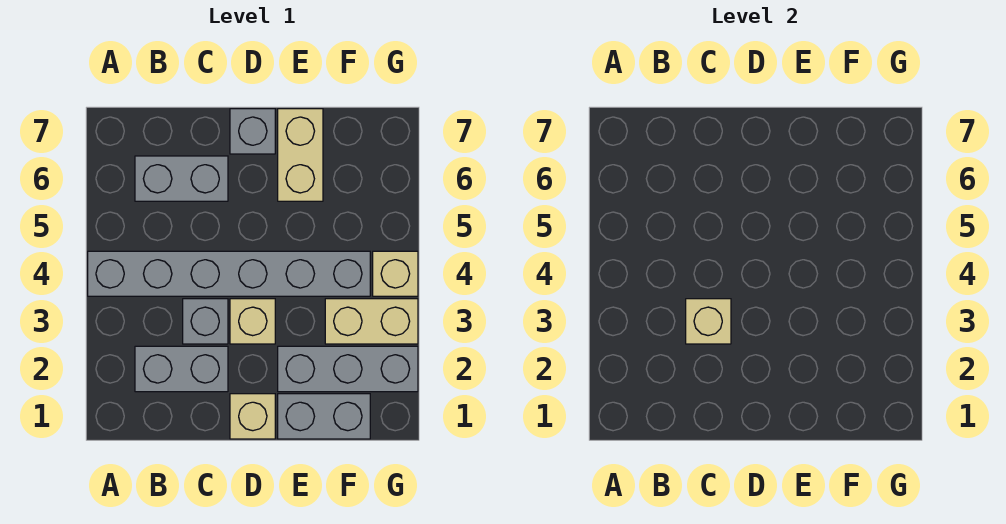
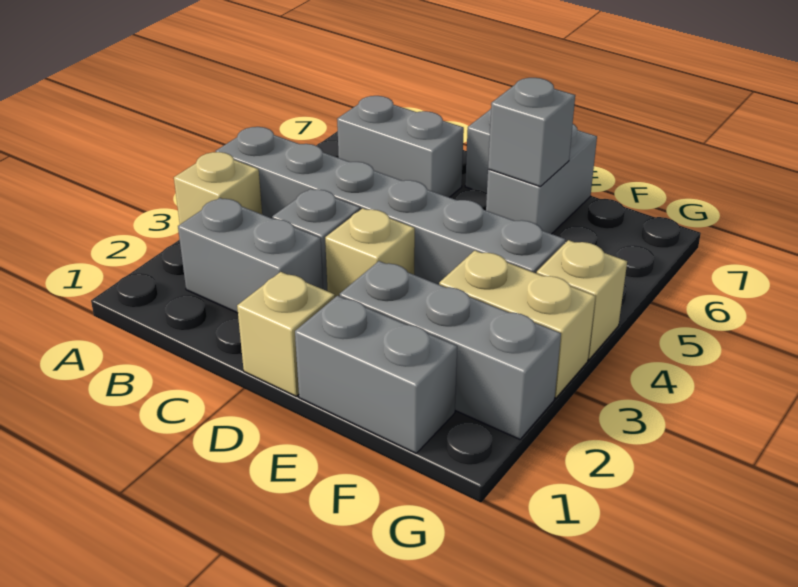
tan 1x1 brick [686,299,731,344] -> tan 1x1 brick moved to [174,152,262,224]
tan 1x2 brick [278,109,323,201] -> grey 1x2 brick [486,124,597,234]
none -> grey 1x1 brick [488,78,575,186]

